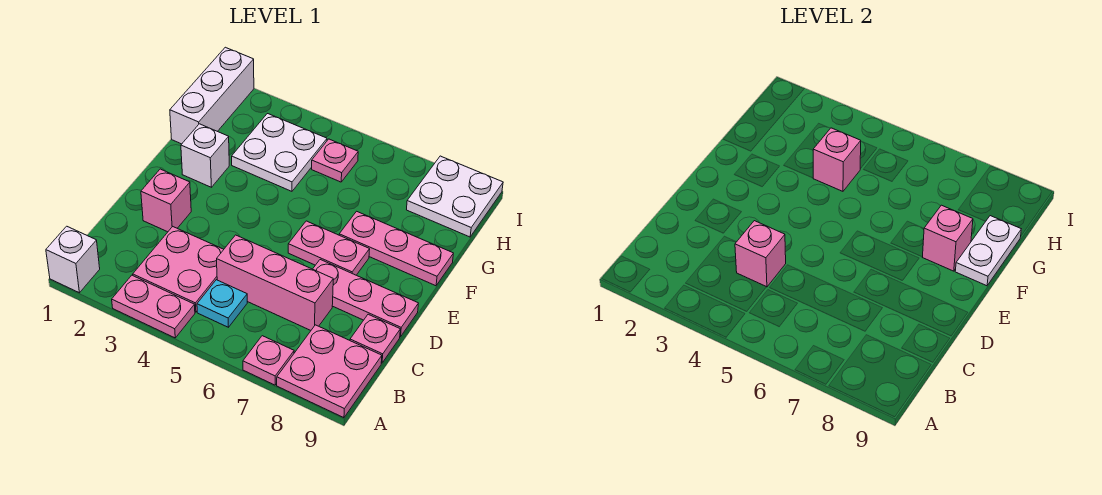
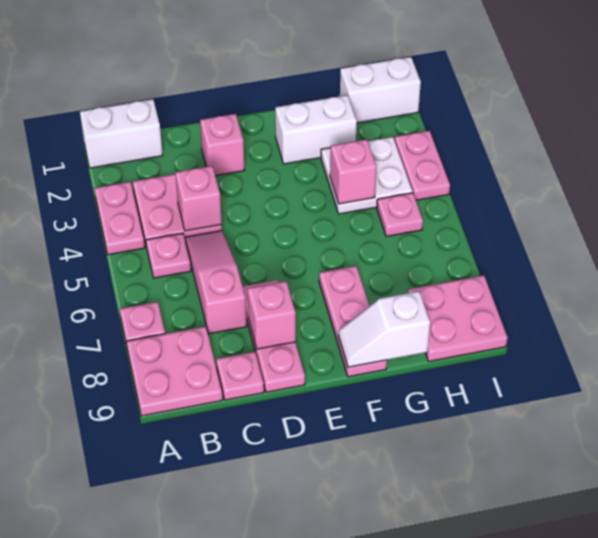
white 1x1 brick [46,226,100,293] -> white 1x2 brick [80,99,163,168]
cyan 1x1 plate [197,280,247,327] -> pink 1x1 plate [146,233,191,278]
pink 1x3 brick [217,235,333,330] -> pink 1x3 slope [185,231,247,334]
pink 1x2 plate [288,221,370,275] -> pink 1x2 plate moved to [395,131,450,200]
white 1x1 brick [181,124,229,187] -> white 1x2 brick [275,95,357,164]
pink 1x1 brick [923,205,973,271] -> pink 1x1 brick moved to [247,281,296,349]
white 1x2 plate [955,216,1021,286] -> white 1x2 slope [339,291,430,367]
white 1x3 brick [170,47,254,144] -> white 1x2 brick [340,57,421,123]
white 2x2 plate [407,156,503,237] -> pink 2x2 plate [408,275,508,361]

